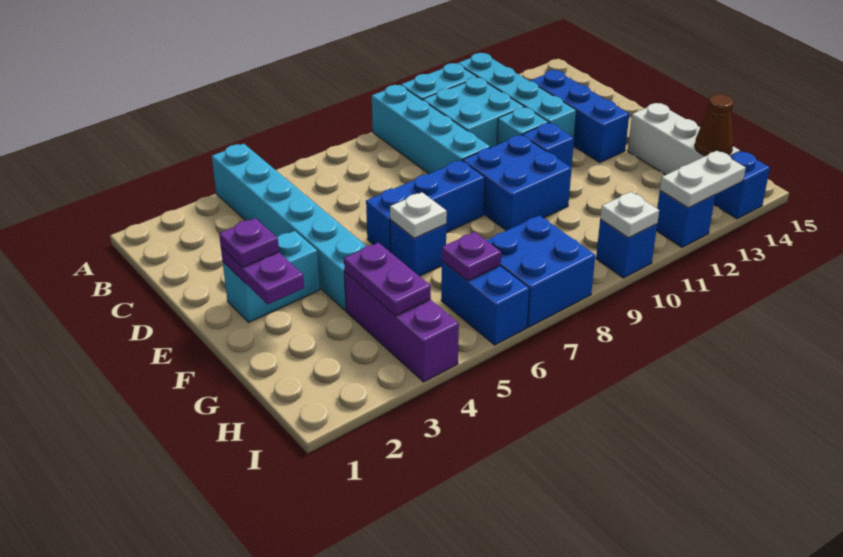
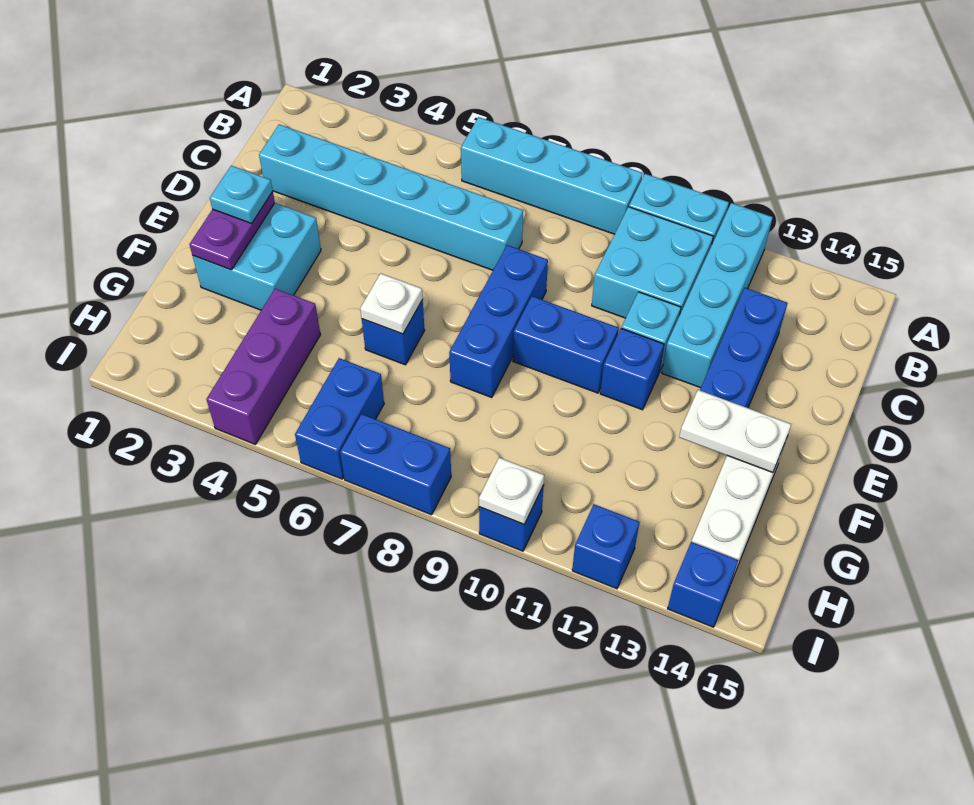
cyan 1x6 brick [212,144,366,311] -> cyan 1x6 brick turned to [259,124,523,270]
cyan 1x4 brick [372,85,490,174] -> cyan 1x4 brick turned to [461,117,643,234]
cyan 1x2 brick [223,231,320,322] -> cyan 2x2 brick [192,203,321,310]
purple 1x1 plate [219,218,279,267] -> cyan 1x1 plate [210,165,273,223]
blue 1x3 brick [366,160,485,252] -> blue 1x3 brick turned to [449,245,548,398]
blue 2x2 brick [463,135,572,231] -> blue 1x2 brick [513,296,619,393]
purple 1x2 plate [344,243,431,316] -> none
purple 1x1 plate [442,232,501,281] -> none
blue 2x2 brick [486,215,595,327] -> blue 1x2 brick [340,414,451,515]
brown 1x1 cone [695,94,733,156] -> none
white 1x2 plate [660,151,746,208] -> white 1x2 plate moved to [679,390,791,472]

